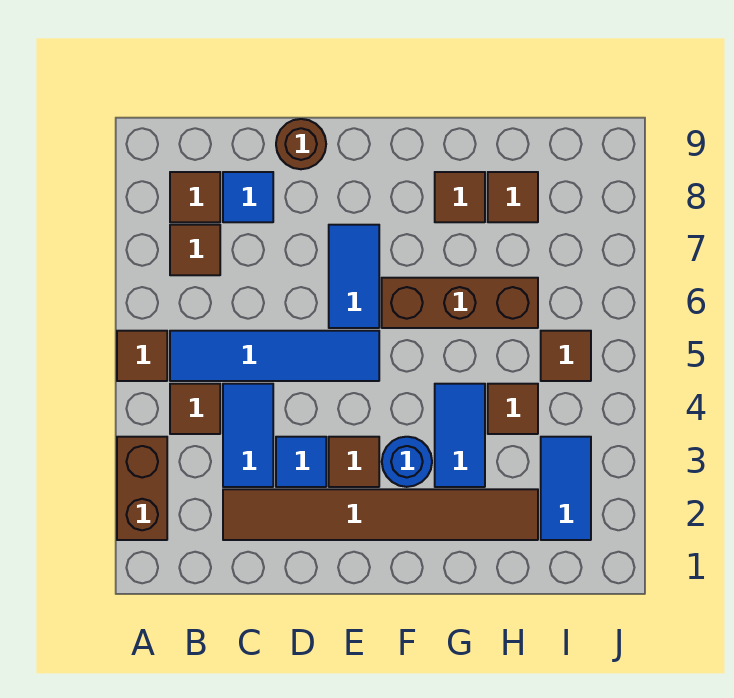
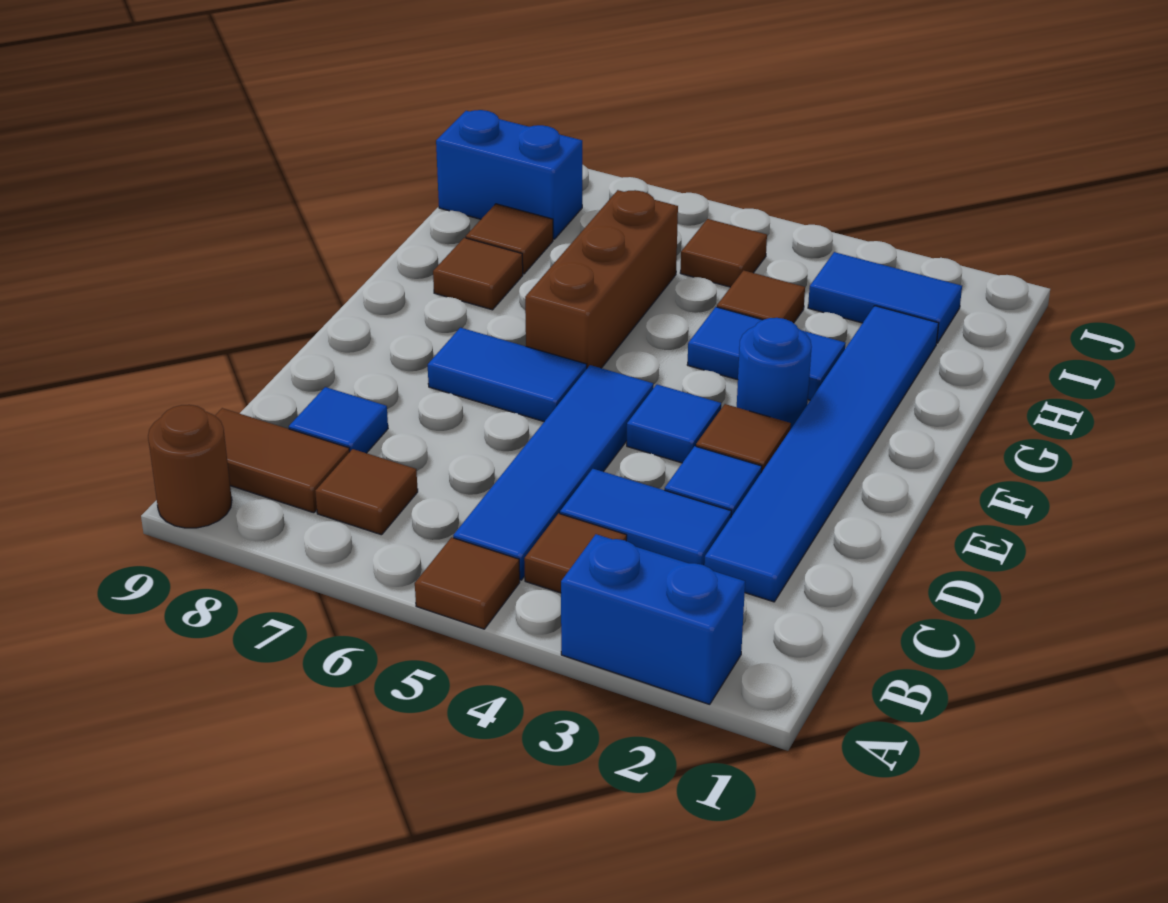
brown 1x2 brick [117,437,167,540] -> blue 1x2 brick [561,534,745,704]
brown 1x1 tile [170,172,220,222] -> brown 1x2 tile [215,408,350,513]
brown 1x6 tile [223,489,538,540] -> blue 1x6 tile [704,306,939,602]
brown 1x1 round brick [276,119,326,169] -> brown 1x1 round brick moved to [148,405,232,528]
none -> blue 1x1 tile [627,385,721,463]
none -> blue 1x2 brick [436,110,582,239]

